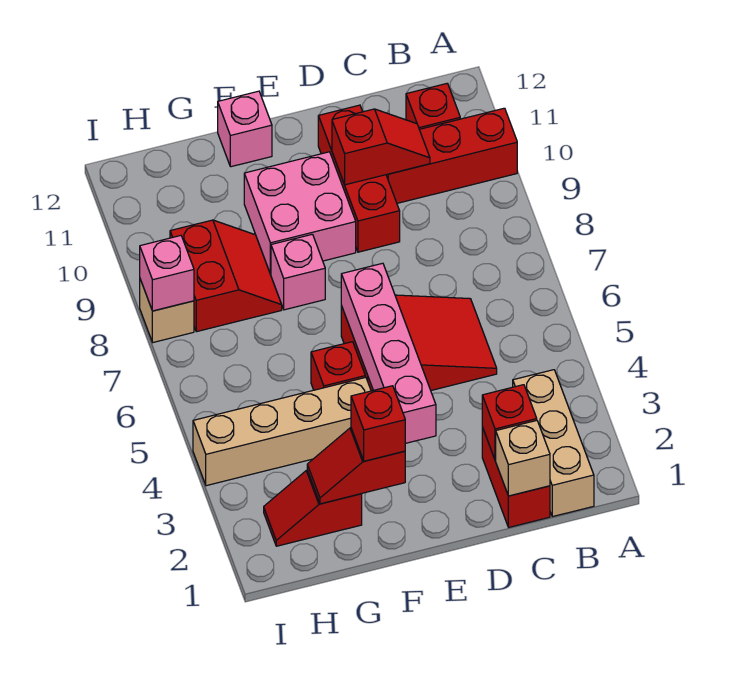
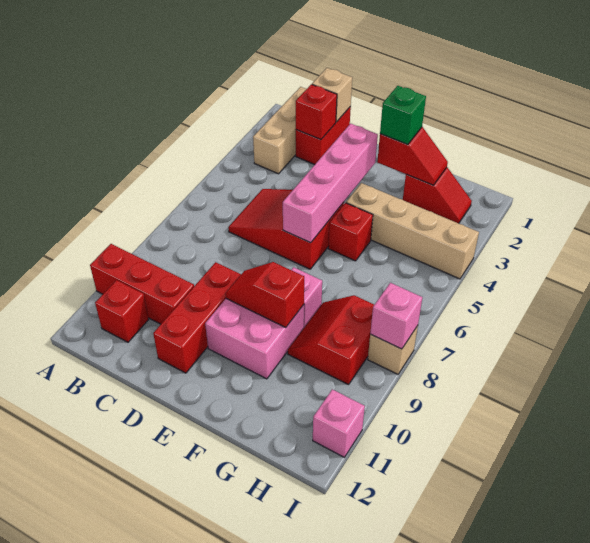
red 1x2 slope [332,109,430,185] -> red 1x2 slope moved to [225,262,304,327]
red 1x1 brick [351,386,405,461] -> green 1x1 brick [380,86,426,145]
pink 1x1 brick [218,91,272,167] -> pink 1x1 brick moved to [313,389,365,457]

